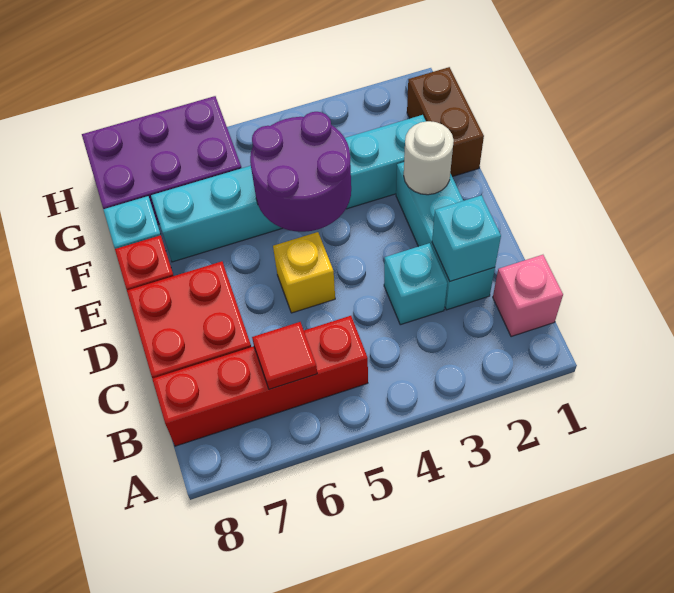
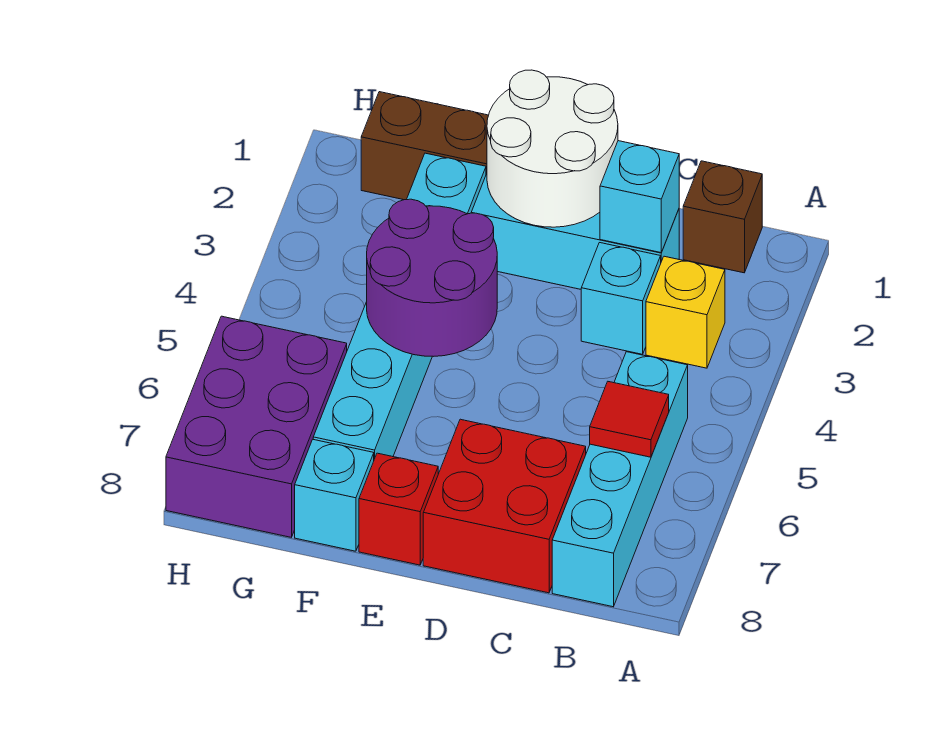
pink 1x1 brick [493,255,563,337] -> brown 1x1 brick [683,161,762,273]
red 1x4 brick [152,316,368,446] -> cyan 1x4 brick [552,352,688,607]
yellow 1x1 brick [273,232,335,313] -> yellow 1x1 brick moved to [646,256,725,368]
white 1x1 round brick [404,121,454,195] -> white 2x2 round brick [487,70,618,227]

